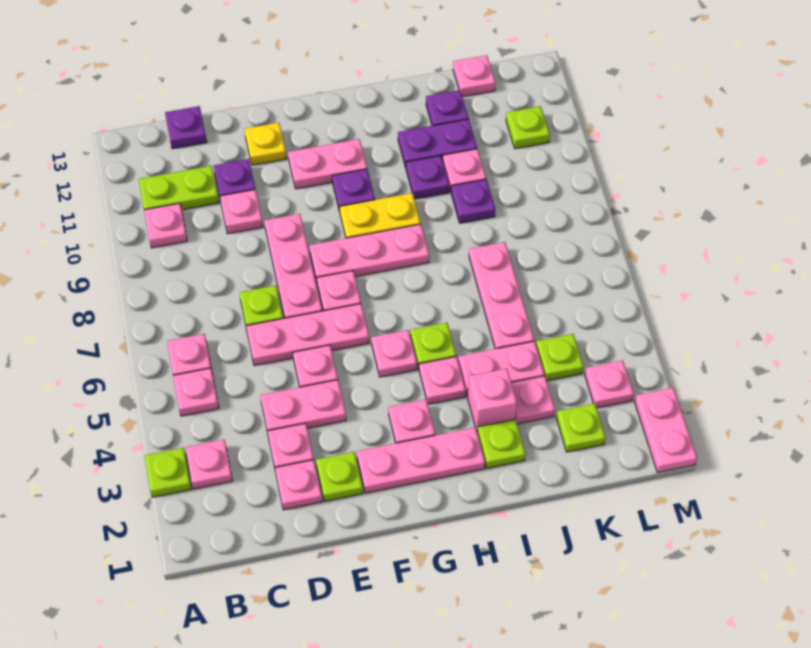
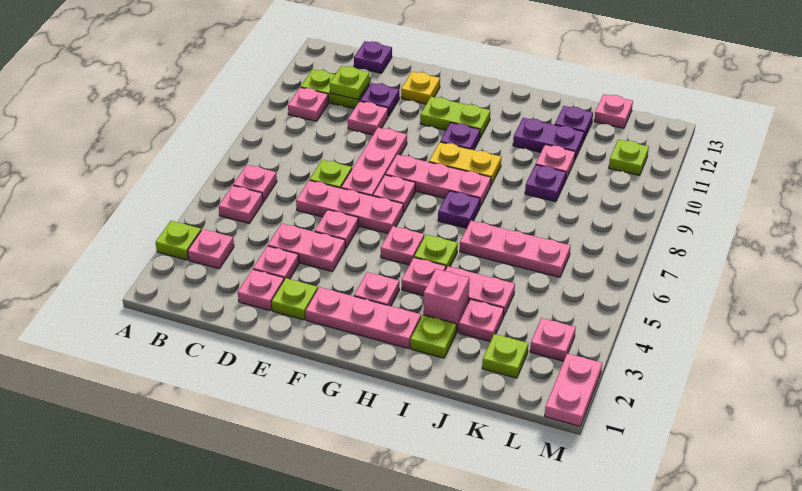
pink 1x2 plate [288,139,367,189] -> lime 1x2 plate [420,97,490,138]
purple 1x1 plate [406,156,449,199] -> purple 1x1 plate moved to [438,191,480,228]
pink 1x3 plate [469,242,534,349] -> pink 1x3 plate turned to [460,221,571,277]
lime 1x1 plate [536,334,584,381] -> lime 1x1 plate moved to [330,66,370,99]

